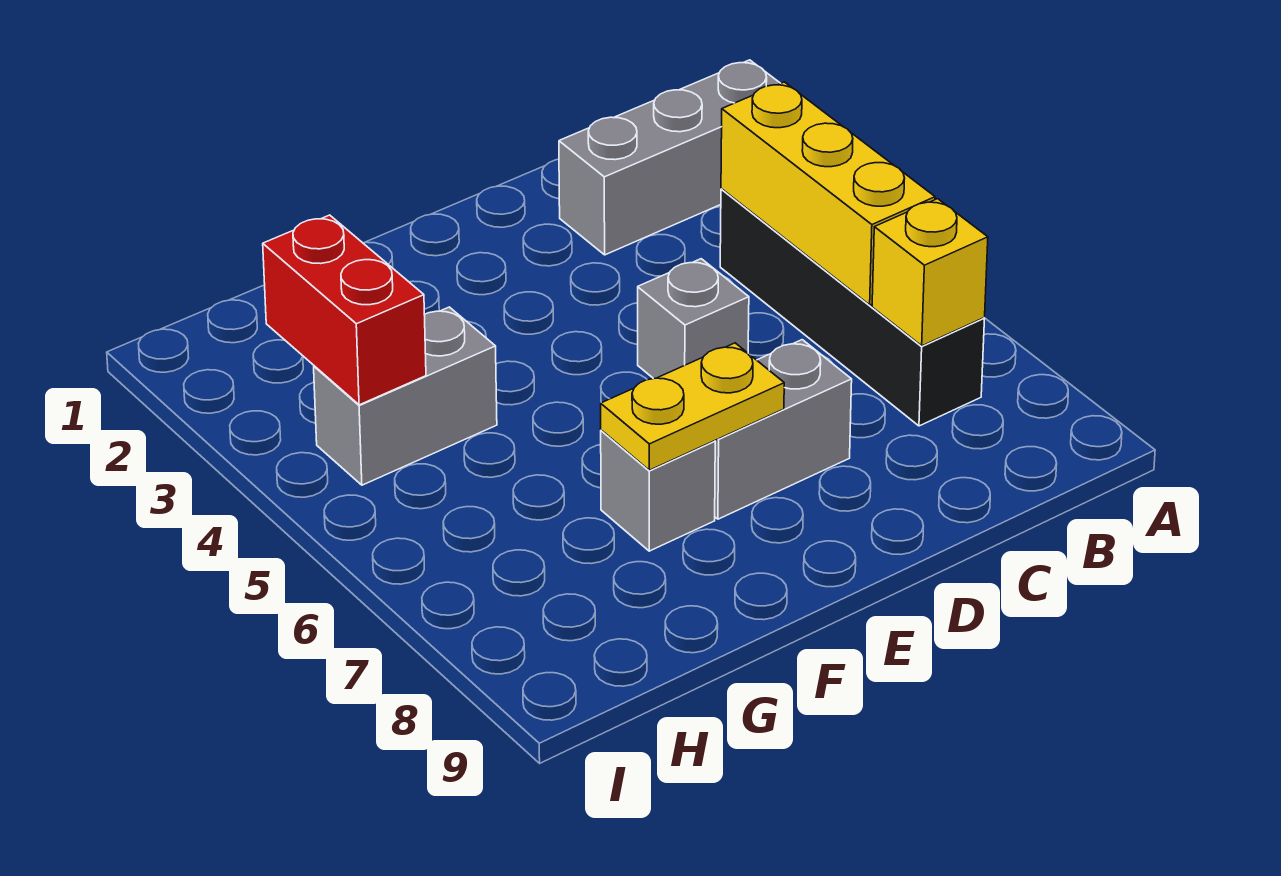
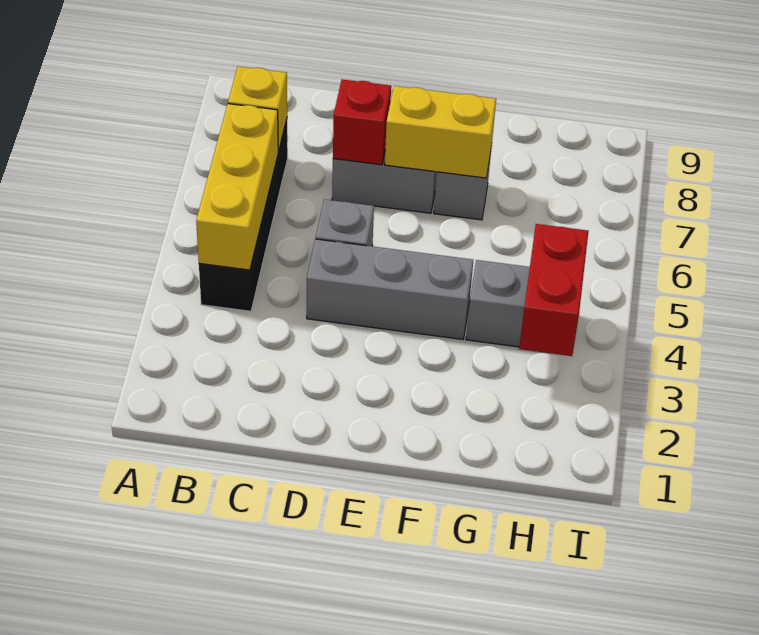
grey 1x3 brick [559,60,780,255] -> grey 1x3 brick moved to [307,239,473,339]
none -> red 1x1 brick [333,79,391,165]
yellow 1x2 plate [601,343,784,470] -> yellow 1x2 brick [385,86,496,178]

